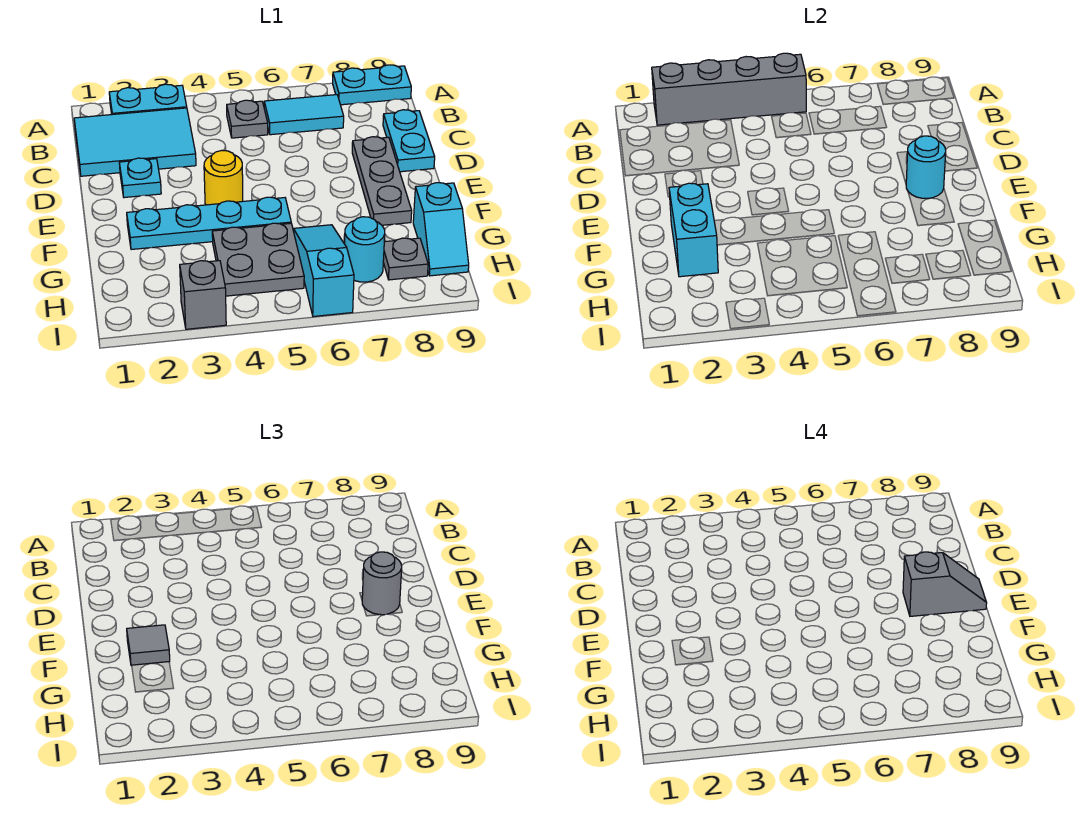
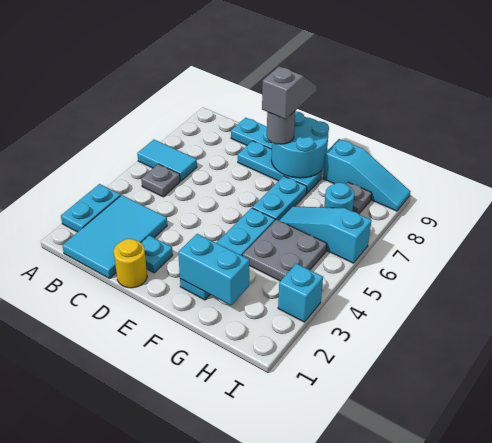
grey 1x4 brick [652,53,806,125] -> none
cyan 1x2 plate [333,65,411,105] -> cyan 1x2 plate moved to [252,176,307,220]
cyan 1x2 tile [264,95,344,135] -> cyan 1x2 tile turned to [137,140,197,181]
grey 1x3 plate [352,137,412,225] -> cyan 1x3 plate [238,141,322,194]
yellow 1x1 round brick [204,150,243,205] -> yellow 1x1 round brick moved to [114,239,147,288]
cyan 1x1 round brick [906,136,946,198] -> cyan 2x2 round brick [271,111,329,178]
grey 1x1 tile [127,625,170,666] -> none
cyan 1x2 slope [413,183,469,276] -> cyan 1x3 slope [323,139,411,211]
grey 1x1 brick [180,261,226,329] -> cyan 1x1 brick [278,264,323,322]

